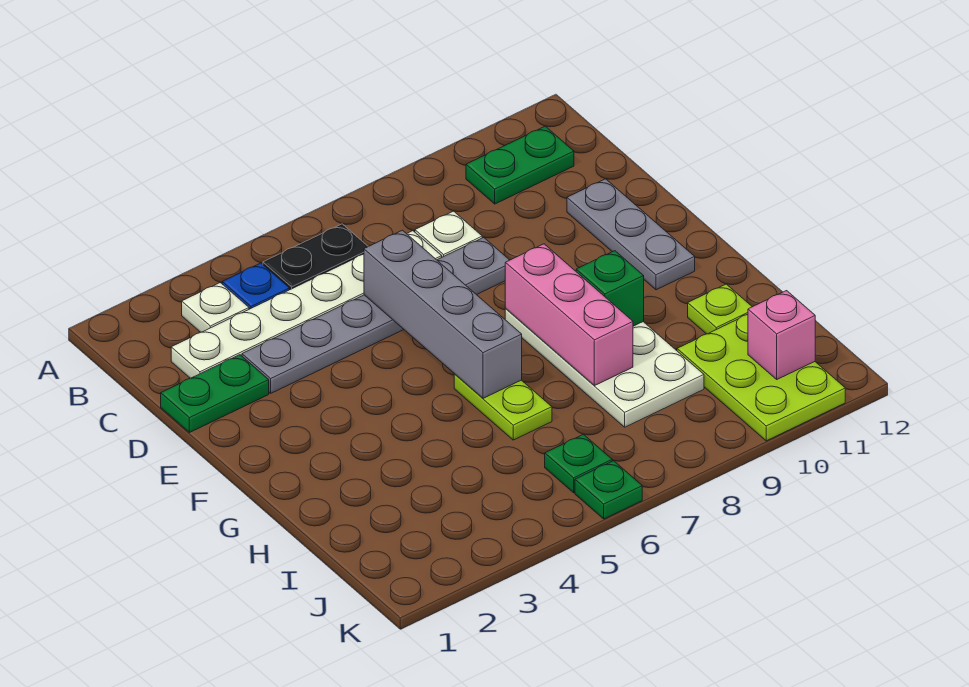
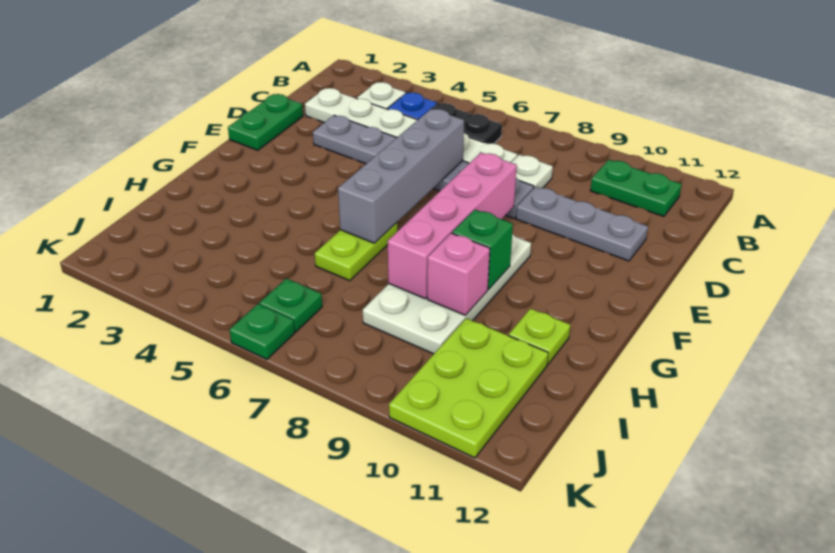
green 1x2 plate [161,355,269,433] -> green 1x2 plate turned to [228,94,303,150]
grey 1x3 plate [567,179,695,290] -> grey 1x3 plate turned to [516,187,648,261]
pink 1x3 brick [505,244,633,386] -> pink 1x4 brick [388,153,517,299]
pink 1x1 brick [748,291,815,379] -> pink 1x1 brick moved to [427,233,490,315]

